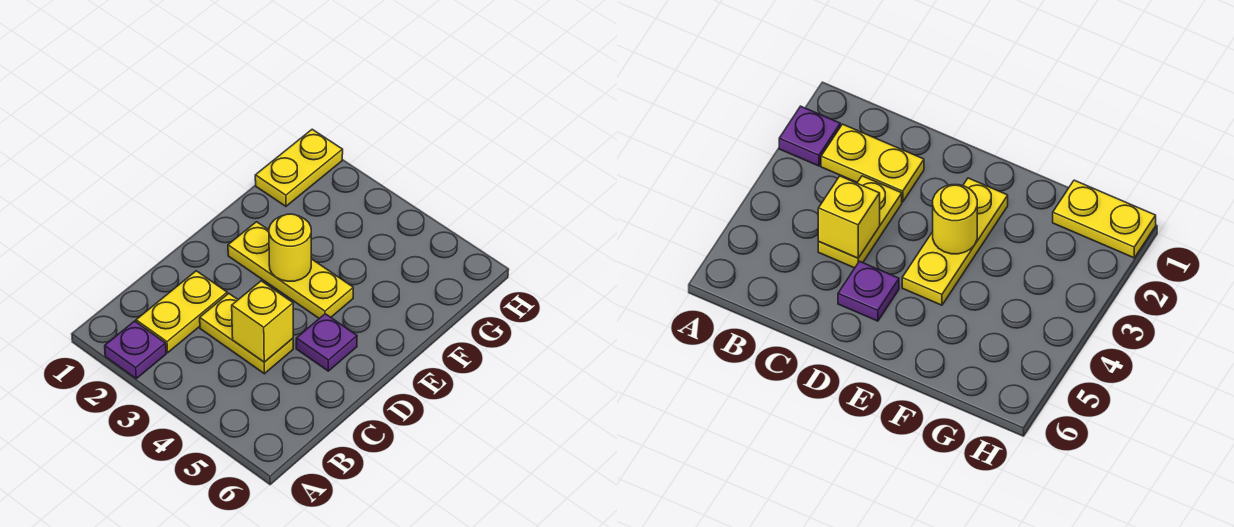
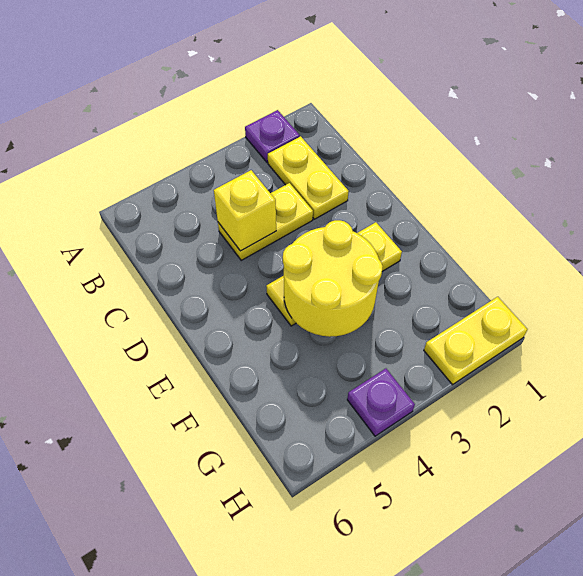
purple 1x1 plate [296,314,357,371] -> purple 1x1 plate moved to [347,369,415,436]
yellow 1x1 round brick [269,214,311,281] -> yellow 2x2 round brick [283,220,383,337]
yellow 1x2 plate [255,129,343,206] -> yellow 1x2 plate turned to [424,297,527,385]

